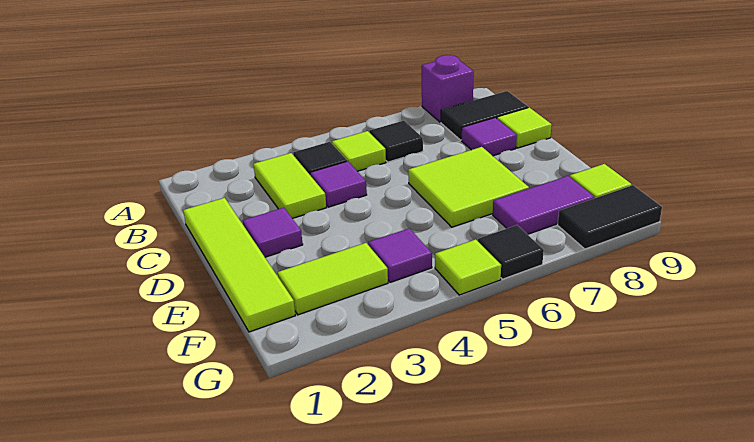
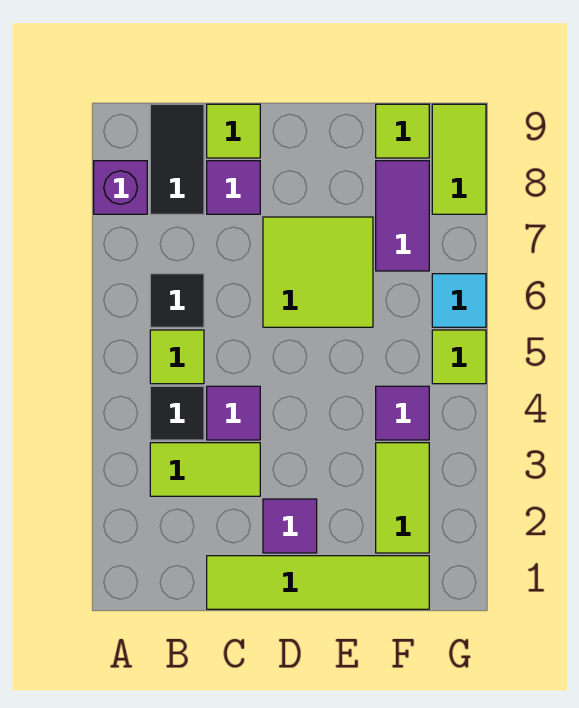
black 1x1 tile [478,225,544,279] -> cyan 1x1 tile [432,274,486,327]
black 1x2 tile [558,185,662,249] -> lime 1x2 tile [432,104,486,214]

